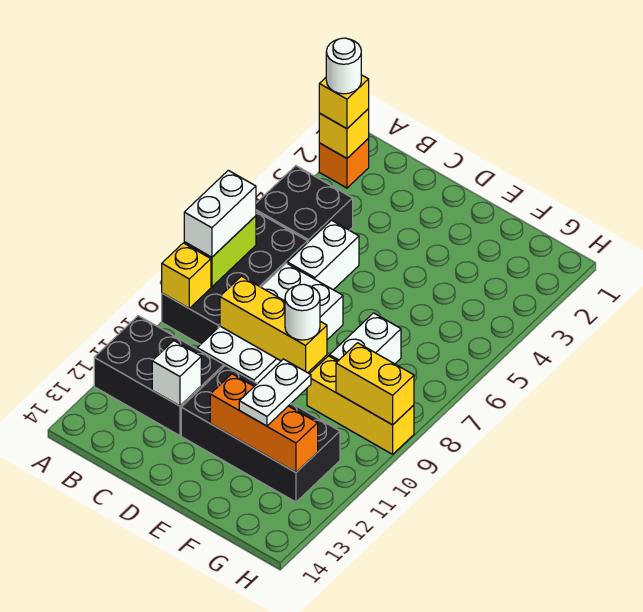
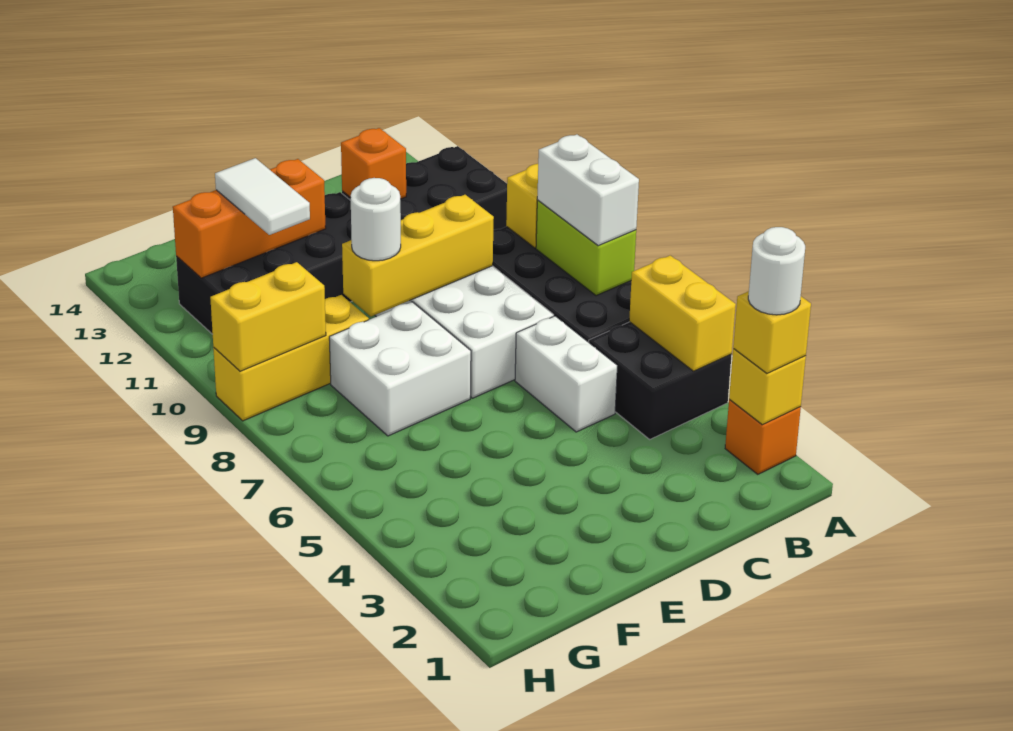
none -> yellow 1x2 brick [629,255,736,371]
white 1x1 brick [152,341,201,406] -> orange 1x1 brick [341,128,406,199]
white 1x2 brick [329,313,401,364] -> white 2x2 brick [329,302,471,436]
white 1x2 plate [239,359,311,426] -> white 1x2 tile [215,158,310,235]

